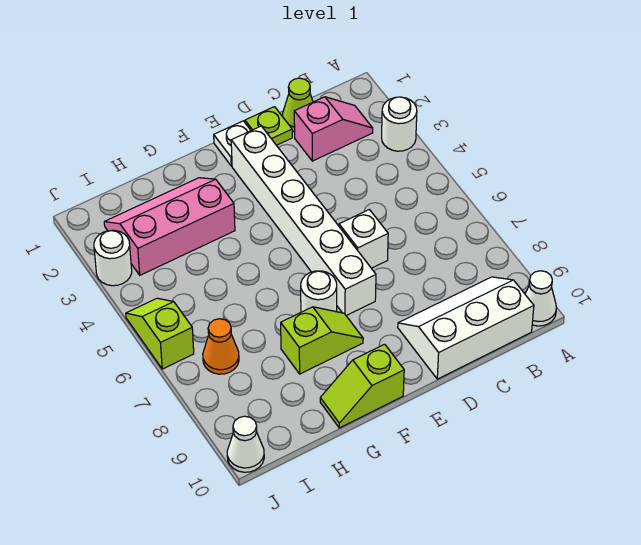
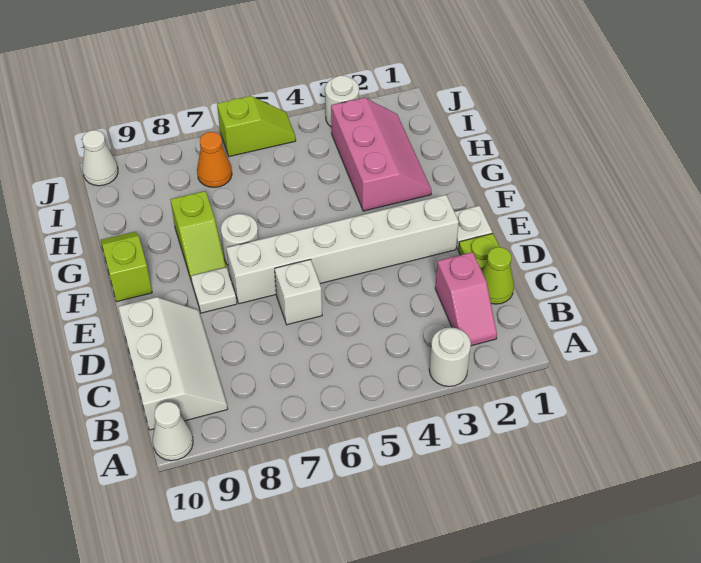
none -> white 1x1 plate [191,267,237,313]

